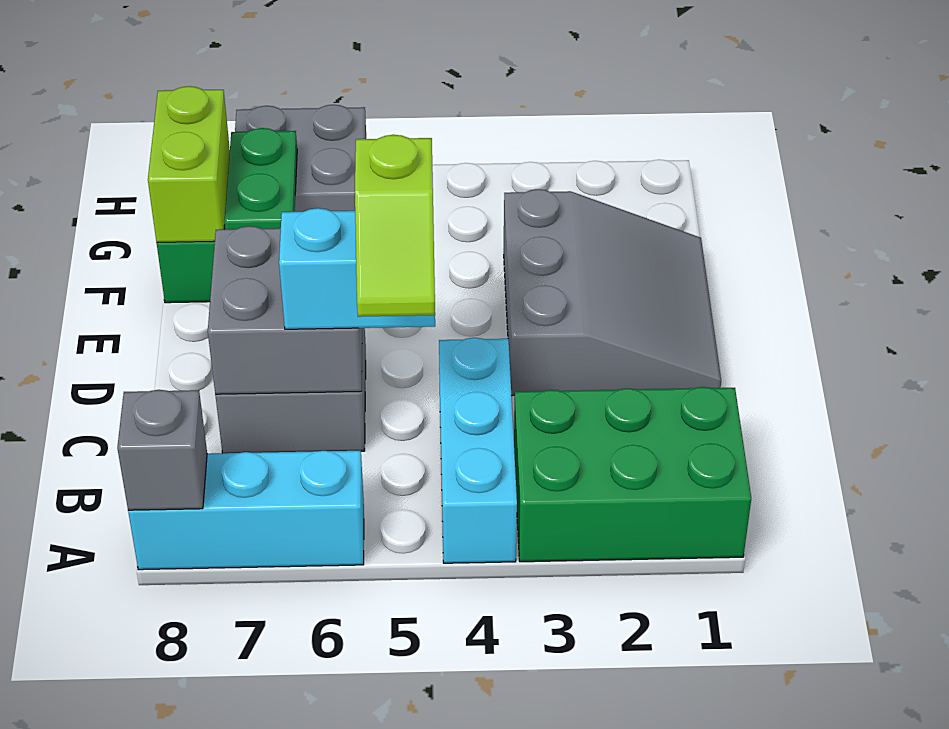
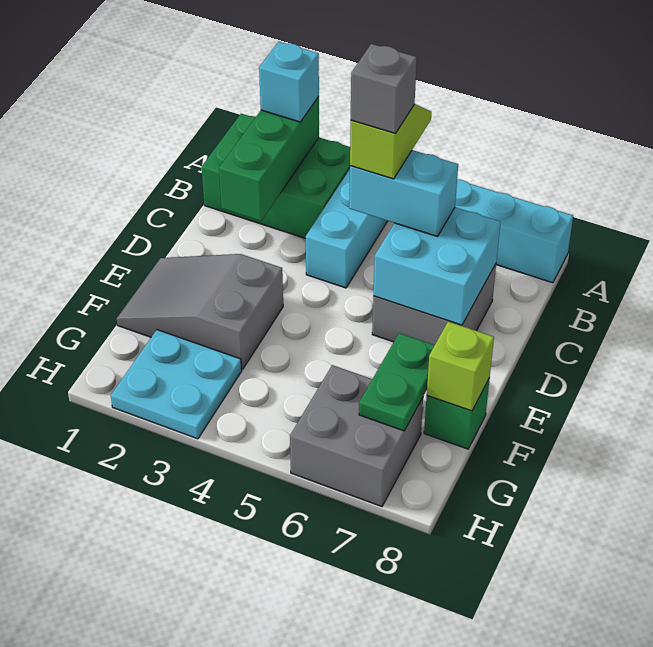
none -> green 1x3 brick [219,97,319,221]
none -> cyan 1x1 brick [259,42,319,122]
grey 1x1 brick [117,390,207,510] -> grey 1x1 brick moved to [351,44,417,134]
grey 2x2 brick [208,226,362,394] -> cyan 2x2 brick [373,207,501,325]
grey 3x3 slope [504,189,721,396] -> grey 2x3 slope [117,254,283,370]
lime 1x2 brick [148,86,230,243] -> lime 1x1 brick [427,322,494,411]
none -> cyan 2x2 plate [111,330,242,439]

